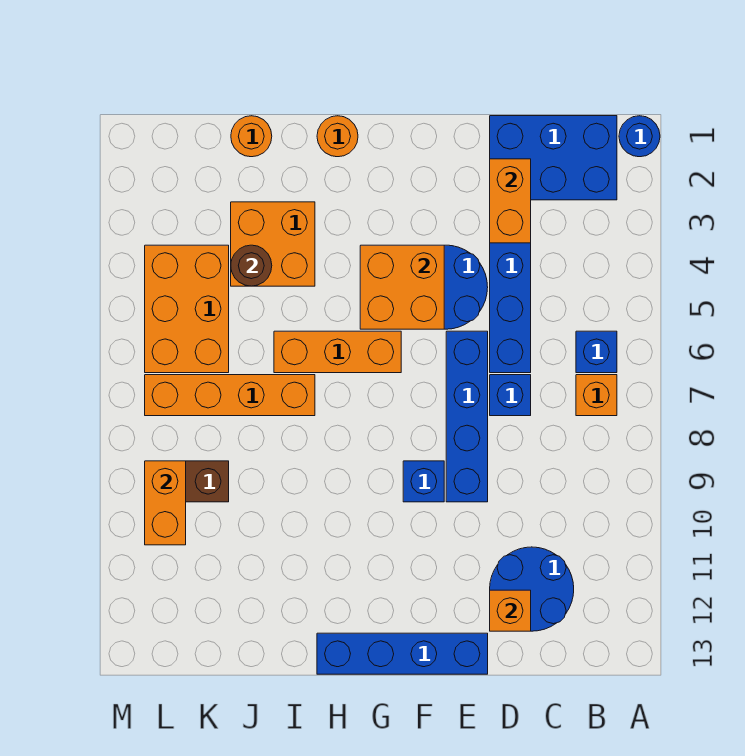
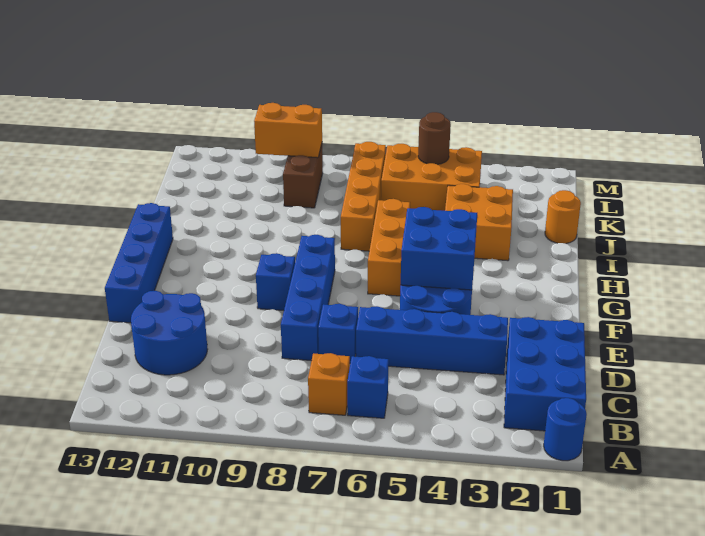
orange 1x2 brick [490,159,531,243] -> none
orange 1x1 brick [490,590,531,631] -> none
blue 1x4 brick [446,331,488,502] -> blue 1x4 brick turned to [281,234,335,361]
orange 2x2 brick [360,245,444,329] -> blue 2x2 brick [401,207,477,290]
orange 1x1 round brick [317,116,358,157] -> none
brown 1x1 round brick [231,245,272,286] -> brown 1x1 round brick moved to [418,112,451,165]

